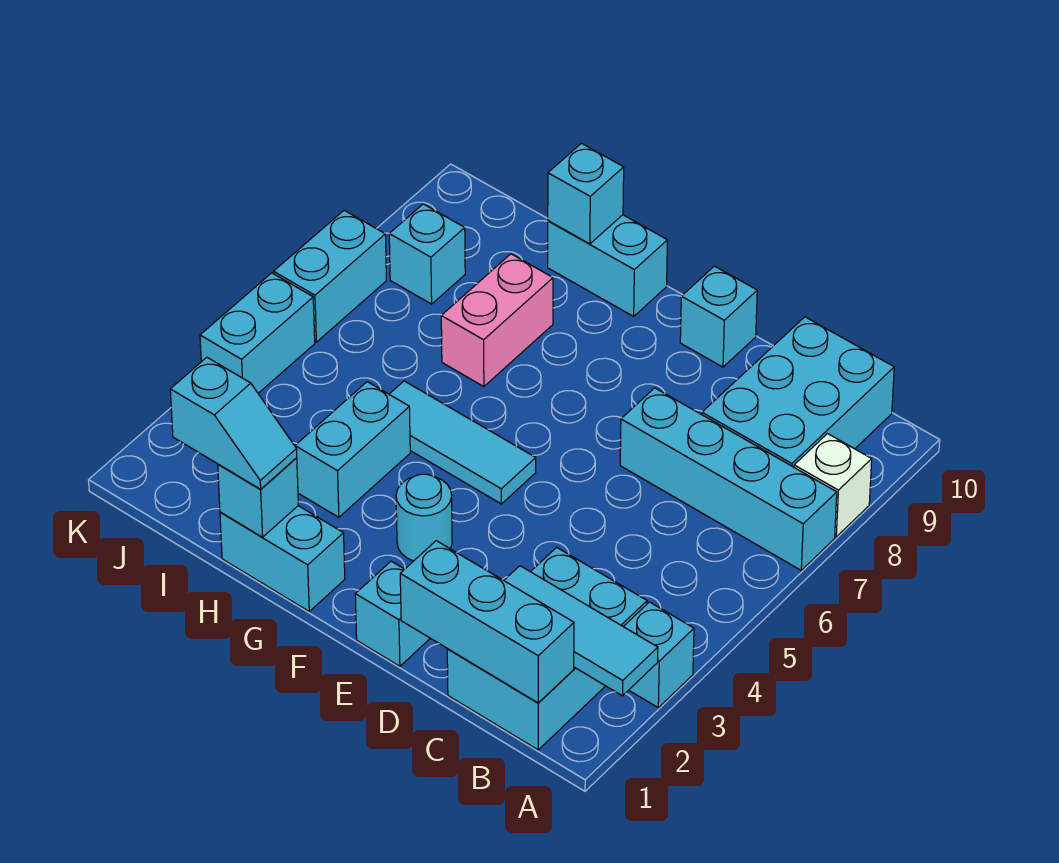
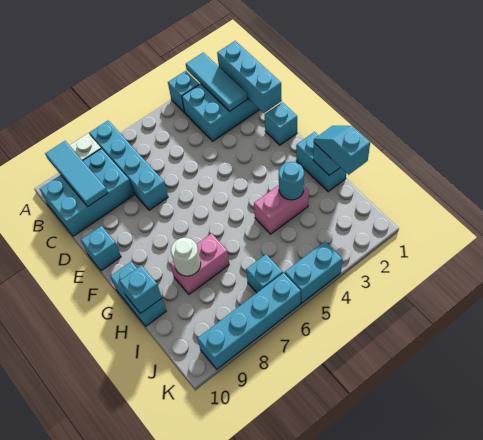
cyan 1x1 round brick [396,474,452,561] -> cyan 1x1 round brick moved to [279,162,304,200]
cyan 1x3 tile [389,381,536,504] -> cyan 1x3 tile moved to [45,141,108,207]
cyan 1x2 brick [295,382,410,517] -> pink 1x2 brick [254,185,309,234]
none -> white 1x1 round brick [171,238,201,276]
cyan 1x1 brick [389,204,465,304] -> cyan 1x1 brick moved to [246,254,283,293]
cyan 1x2 brick [274,210,386,342] -> cyan 1x4 brick [197,273,301,369]

